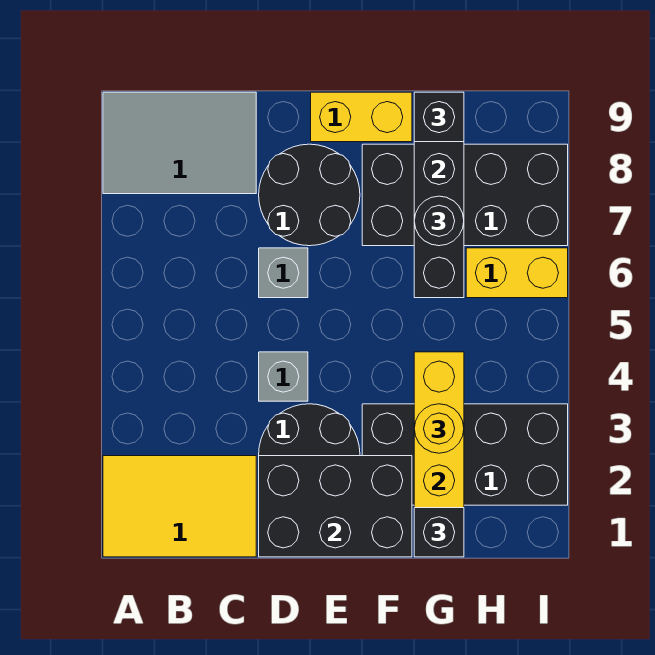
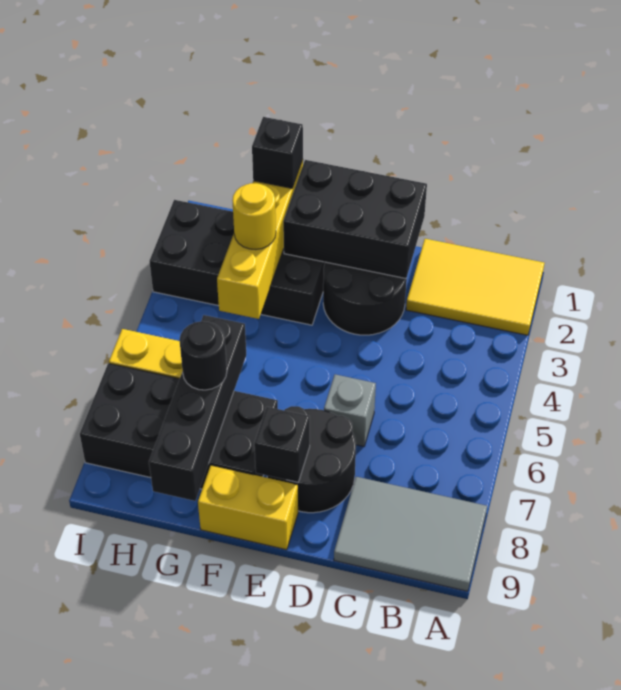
grey 1x1 brick [259,352,308,401] -> none
black 1x1 brick [414,92,464,142] -> black 1x1 brick moved to [254,407,310,482]

